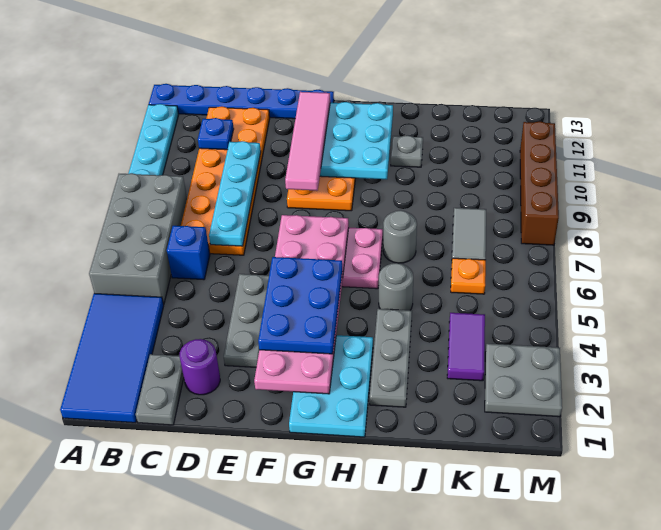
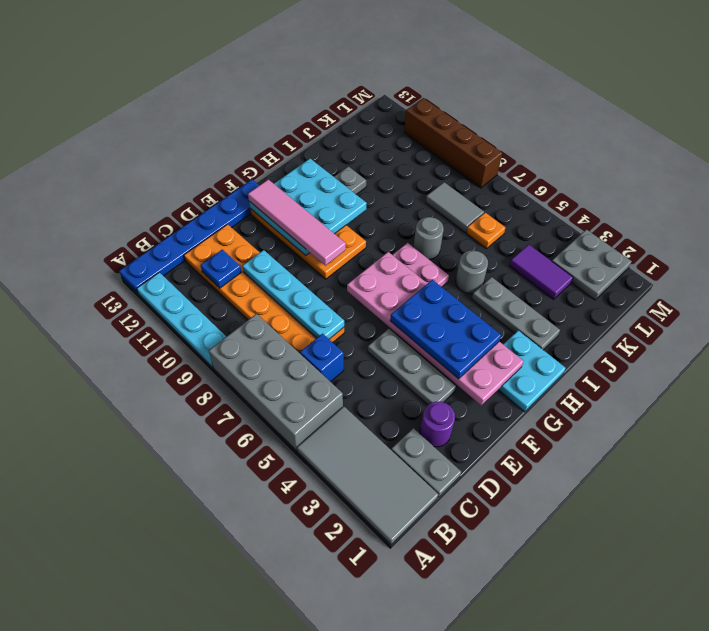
blue 2x4 tile [60,293,164,423] -> grey 2x4 tile [297,406,438,545]
cyan 2x3 plate [289,335,373,437] -> cyan 2x2 plate [498,330,565,412]

